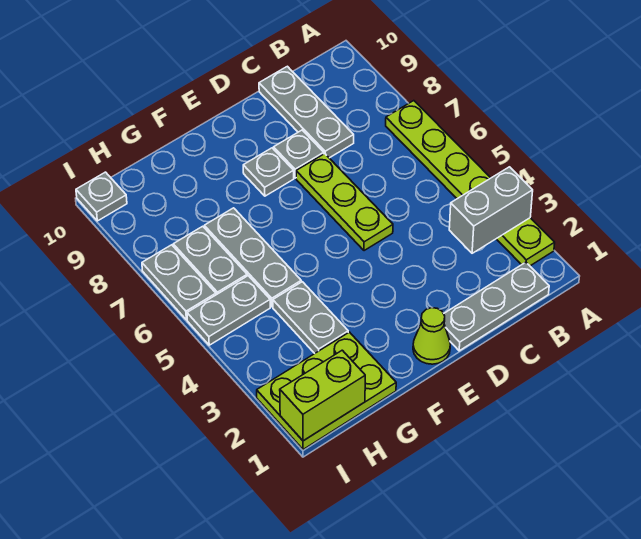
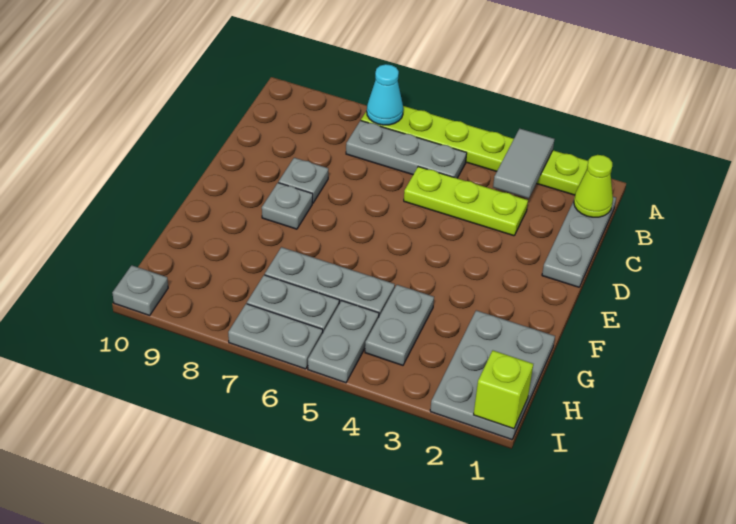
grey 1x2 brick [449,167,533,253] -> grey 1x2 tile [493,129,555,198]
none -> cyan 1x1 cone [367,64,403,125]
grey 1x3 plate [259,66,354,158] -> grey 1x3 plate moved to [346,121,467,178]
lime 1x3 plate [296,154,393,251] -> lime 1x3 plate moved to [404,167,528,236]
lime 1x1 cone [413,308,450,364] -> lime 1x1 cone moved to [574,155,613,217]
lime 2x3 plate [257,332,396,450] -> grey 2x3 plate [430,310,555,440]
grey 1x2 plate [273,282,348,353] -> grey 1x2 plate turned to [365,285,434,365]
lime 1x2 brick [280,350,365,441] -> lime 1x1 brick [474,351,533,429]

